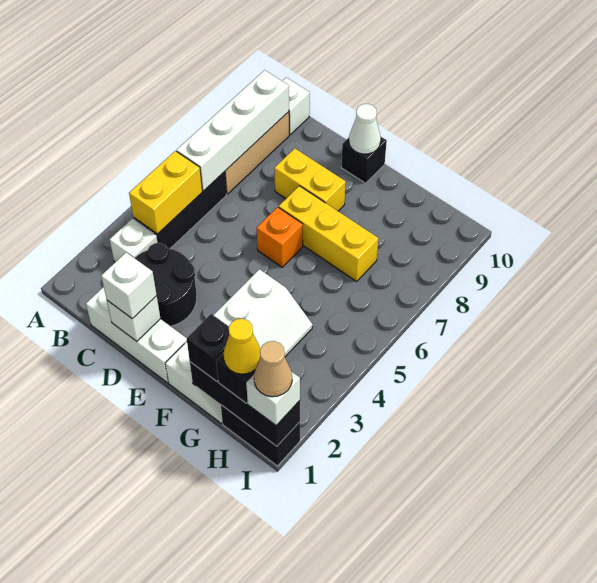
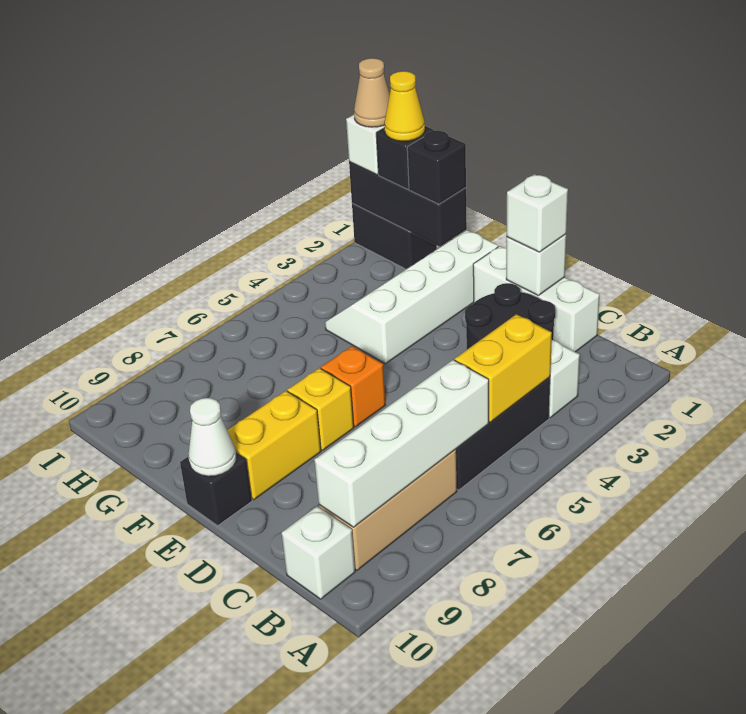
yellow 1x2 brick [274,148,346,211] -> yellow 1x2 brick turned to [227,391,321,500]
yellow 1x3 brick [279,186,379,281] -> yellow 1x1 brick [288,368,354,450]

